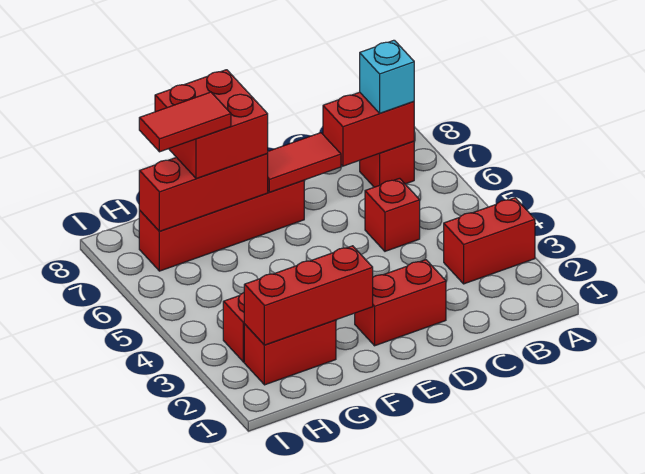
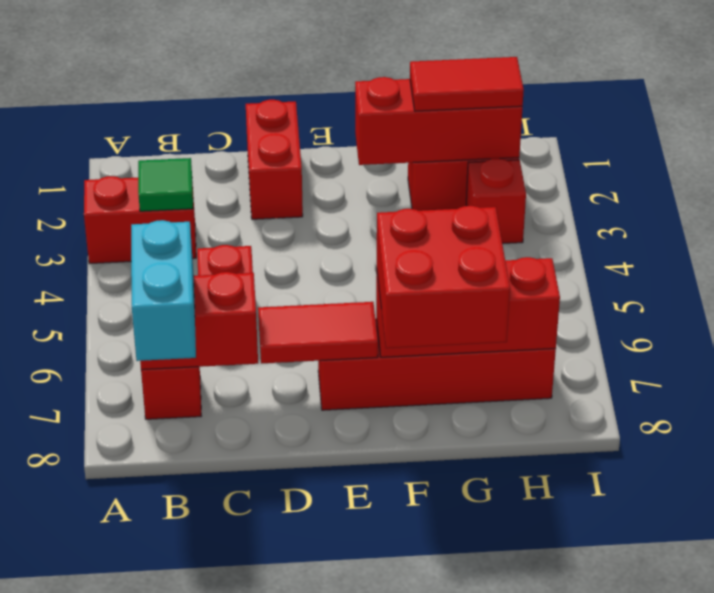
none -> green 1x1 tile [138,158,193,211]
cyan 1x1 brick [360,40,414,113] -> cyan 1x2 brick [131,220,196,361]
red 1x2 brick [355,260,446,346] -> red 1x2 brick turned to [246,100,303,219]
red 1x2 tile [139,92,231,152] -> red 1x2 tile moved to [410,57,524,111]

